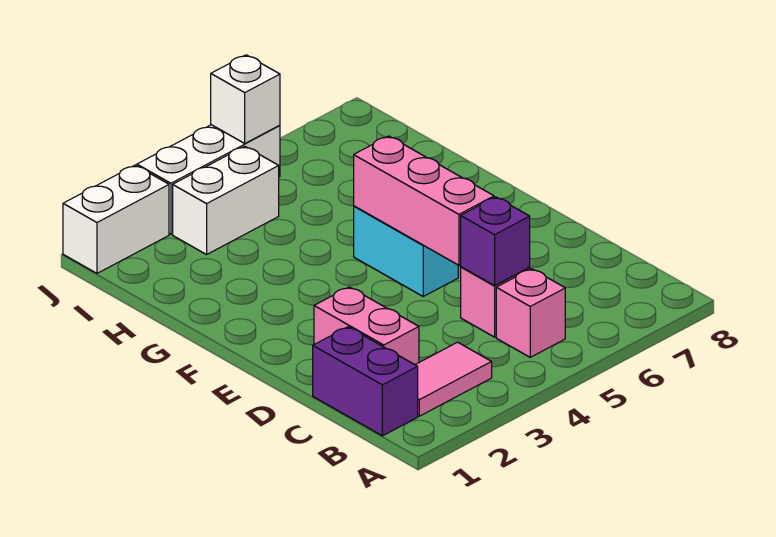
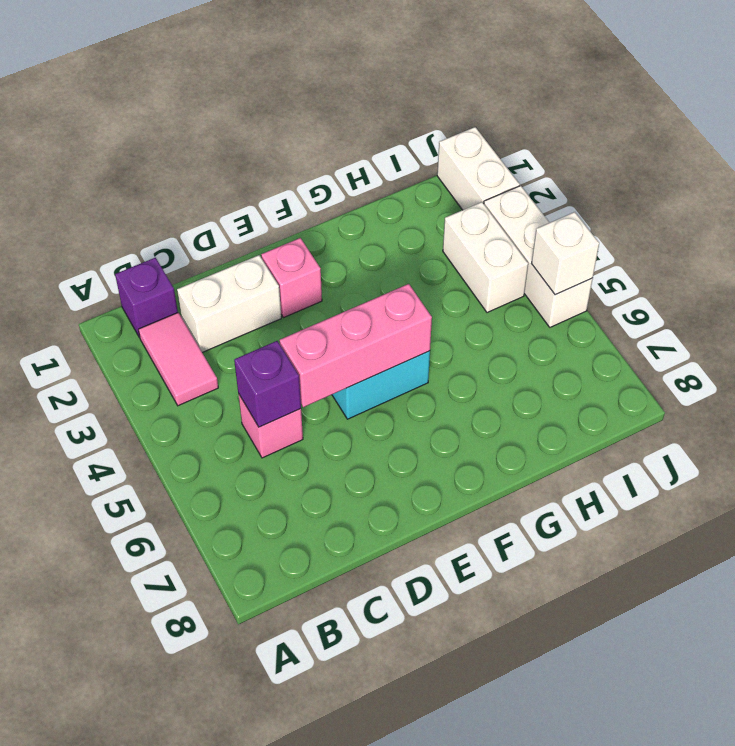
purple 1x2 brick [313,327,418,436] -> purple 1x1 brick [115,258,178,338]
pink 1x1 brick [496,269,565,357] -> pink 1x1 brick moved to [261,238,322,318]
pink 1x2 brick [314,287,419,365] -> white 1x2 brick [177,255,281,353]

